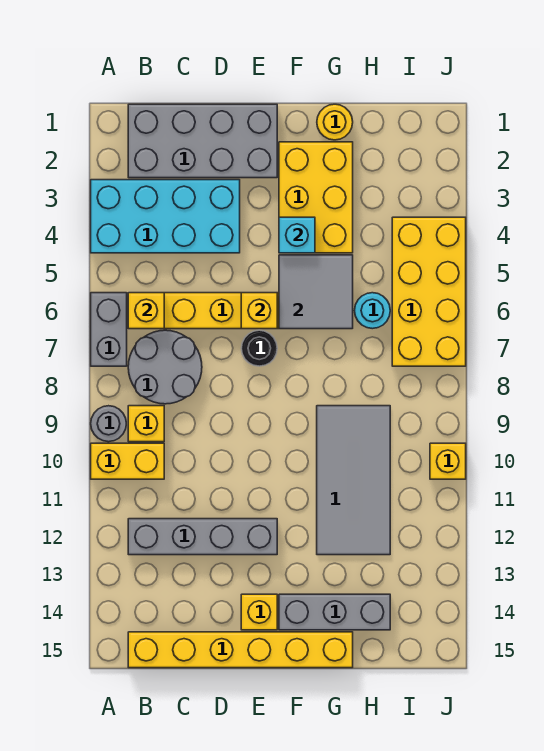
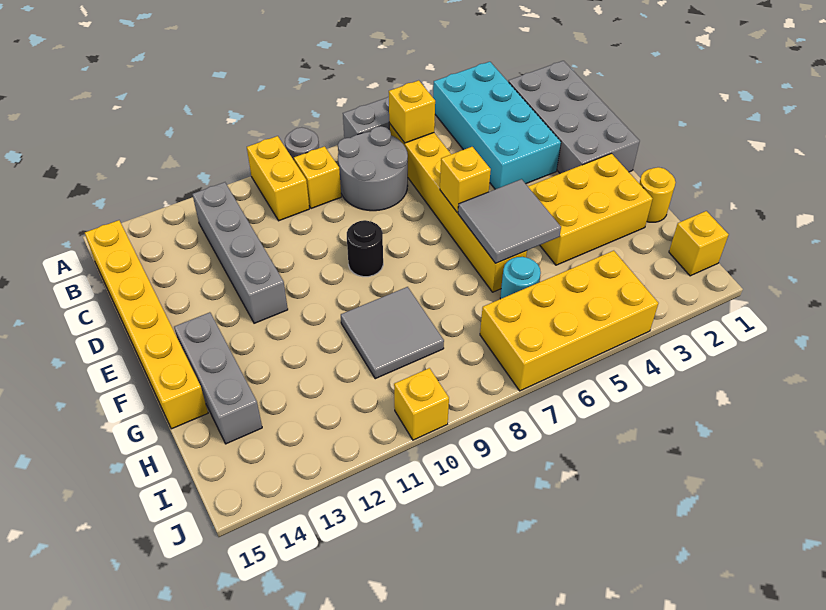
black 1x1 round brick [241,330,277,366] -> black 1x1 round brick moved to [347,220,383,277]
yellow 1x1 brick [241,594,277,630] -> yellow 1x1 brick moved to [669,211,729,276]
cyan 1x1 brick [279,217,315,253] -> none
grey 2x4 tile [317,406,390,555] -> grey 2x2 tile [341,287,444,379]

